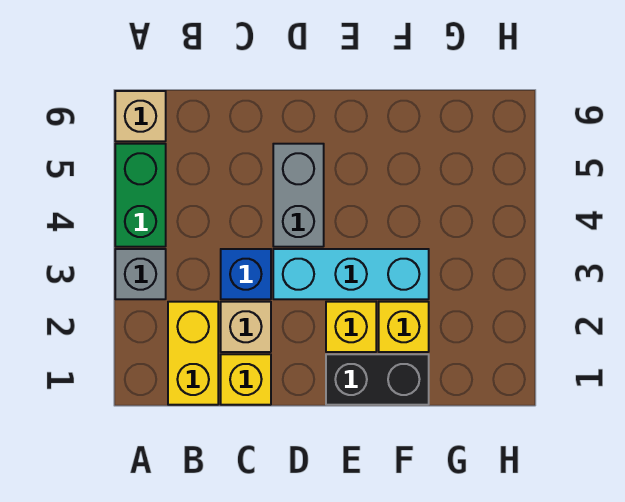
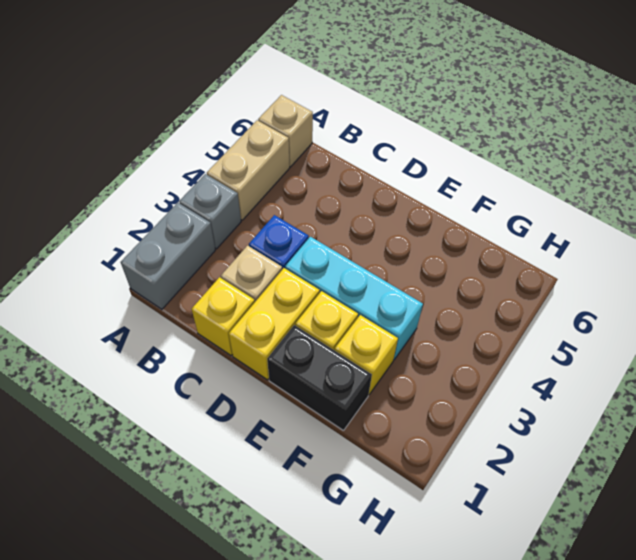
green 1x2 brick [115,144,166,247] -> tan 1x2 brick [207,120,290,220]
yellow 1x2 brick [168,302,218,405] -> yellow 1x2 brick moved to [229,268,320,380]
grey 1x2 brick [273,144,324,247] -> grey 1x2 brick moved to [121,203,215,309]

